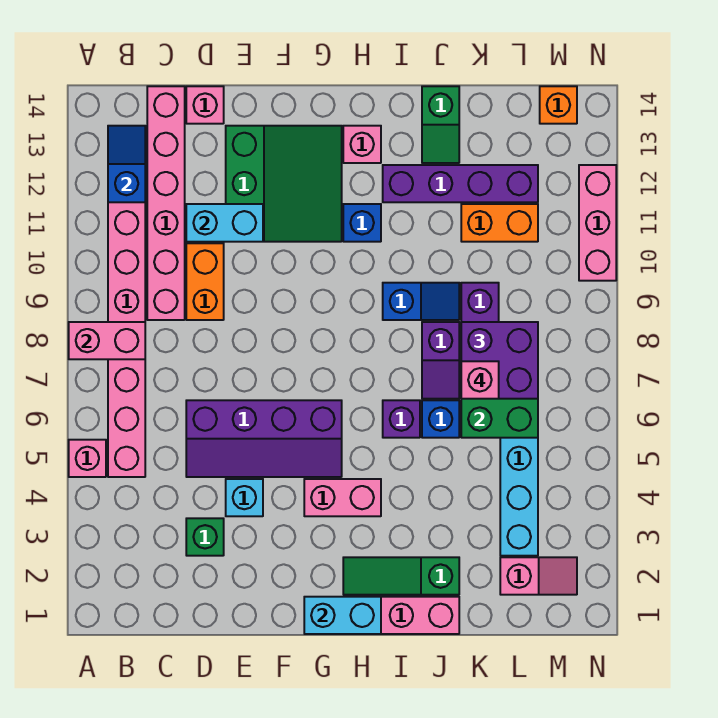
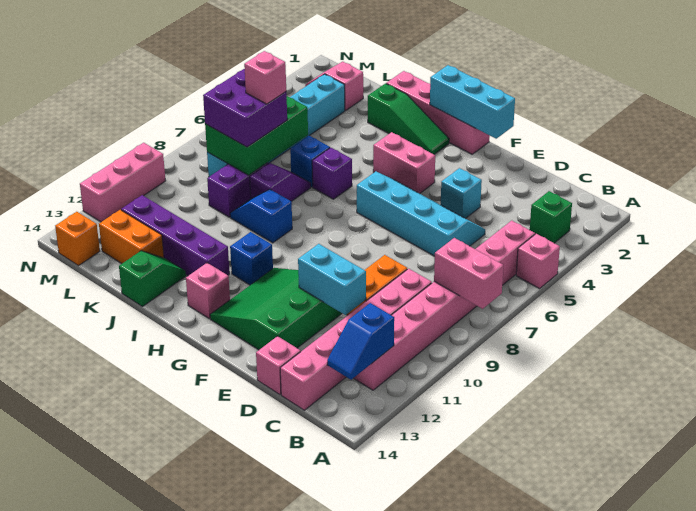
green 1x1 brick [186,518,224,556] -> green 1x1 brick moved to [530,191,572,243]
purple 2x4 slope [186,400,342,477] -> cyan 2x4 slope [357,171,485,256]
cyan 1x2 brick [304,597,381,634] -> cyan 1x3 brick [430,65,515,139]
orange 1x2 brick [461,204,538,242] -> orange 1x2 brick moved to [99,210,164,264]

